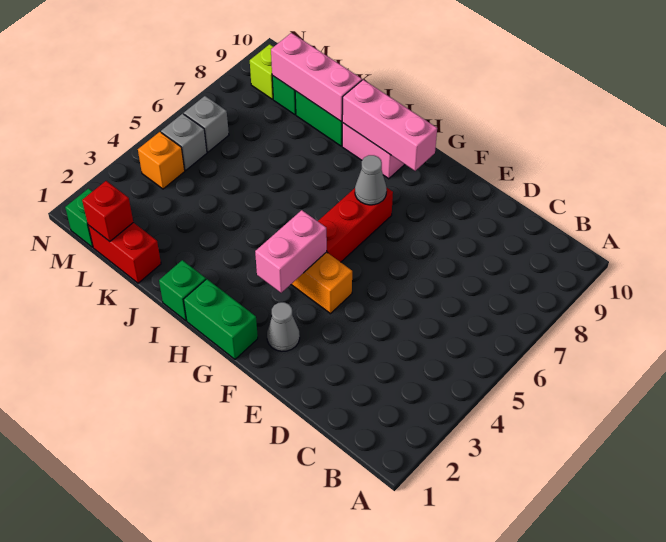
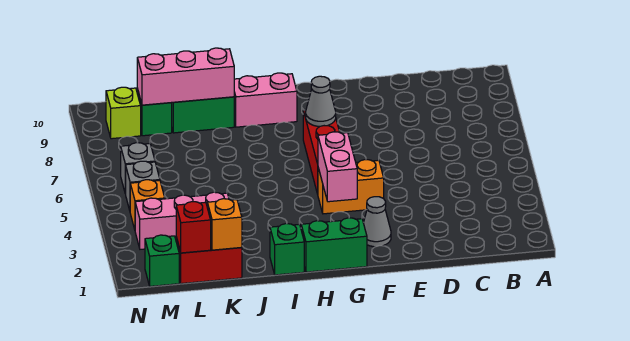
pink 1x3 brick [342,80,437,171] -> pink 1x3 brick moved to [135,192,229,249]
none -> orange 1x1 brick [207,199,242,250]

